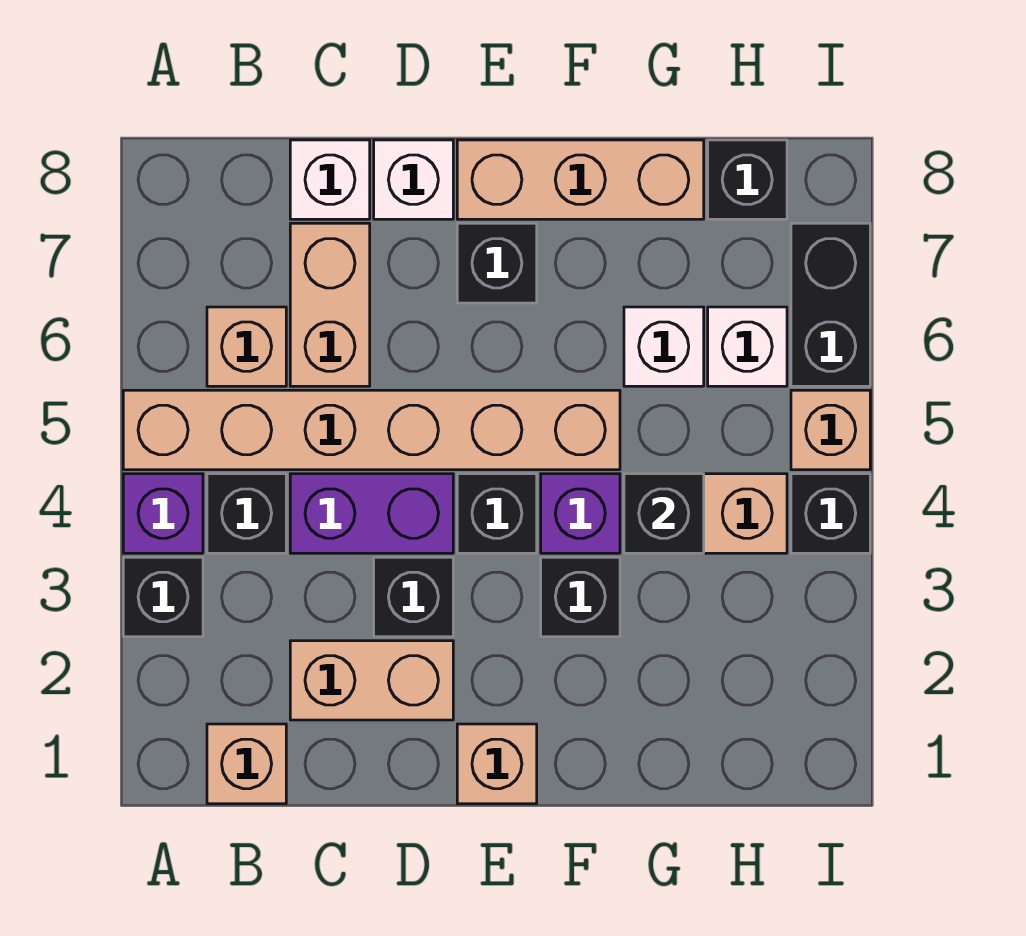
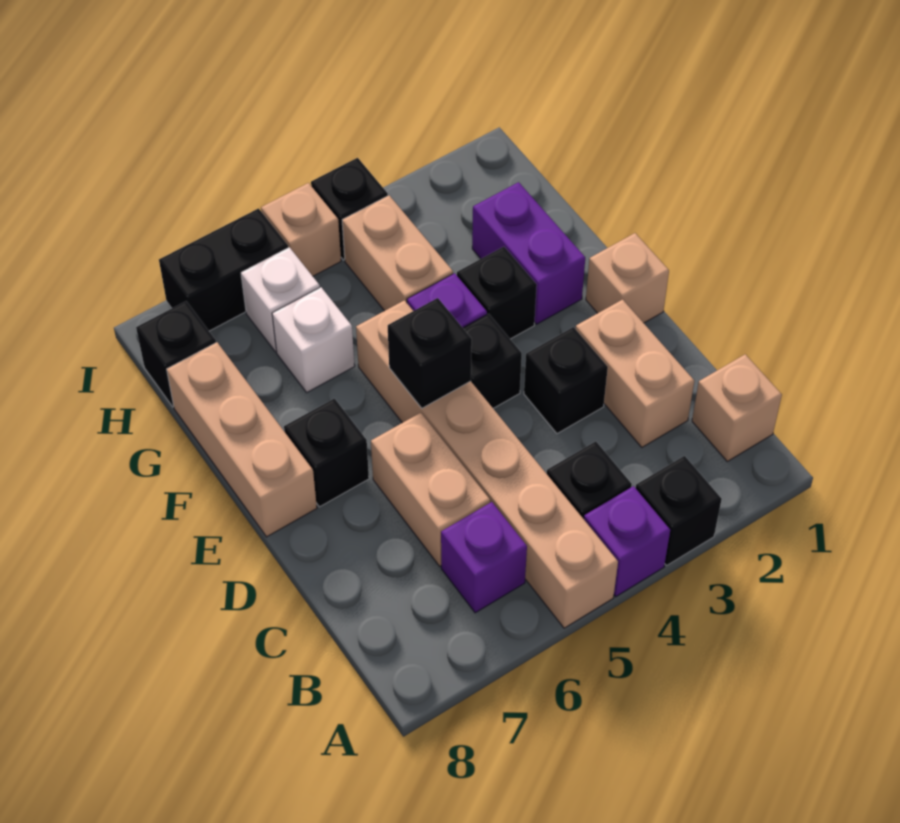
tan 1x1 brick [207,307,286,386] -> purple 1x1 brick [441,502,527,613]
purple 1x2 brick [290,474,453,553] -> purple 1x2 brick moved to [472,182,585,324]
tan 1x2 brick [290,223,370,386] -> tan 1x2 brick turned to [371,413,490,566]
white 1x1 brick [290,140,370,219] -> none
white 1x1 brick [374,140,453,219] -> none
black 1x1 brick [624,474,704,553] -> black 1x1 brick moved to [388,298,472,408]

